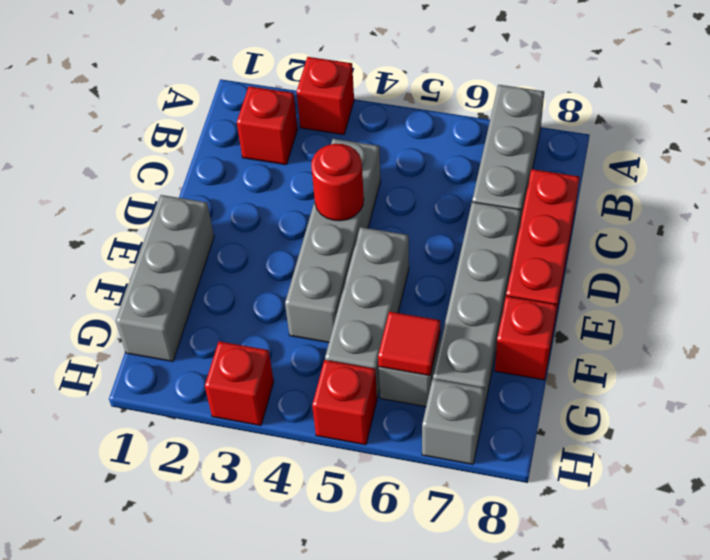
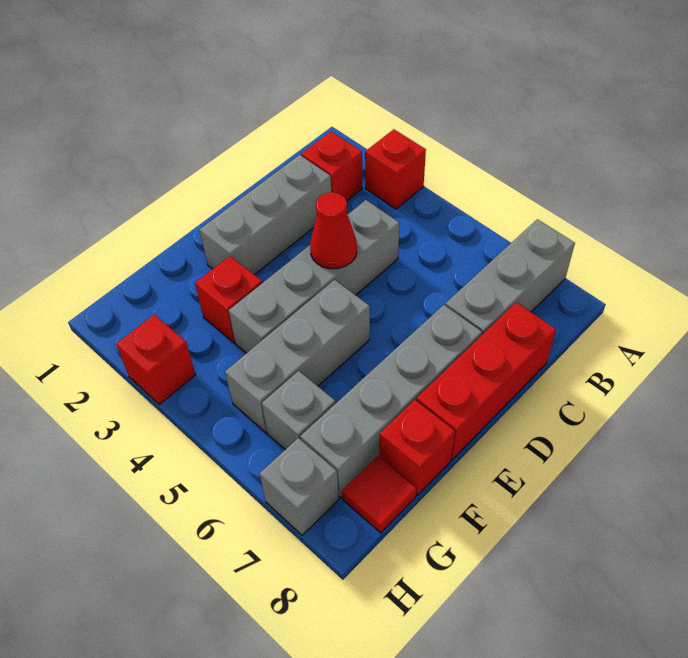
red 1x1 round brick [311,144,364,221] -> red 1x1 cone [310,192,357,269]
grey 1x3 brick [116,195,214,362] -> grey 1x3 brick moved to [200,155,331,275]
red 1x1 tile [378,312,440,376] -> red 1x1 tile moved to [342,456,416,533]
red 1x1 brick [312,360,377,445] -> red 1x1 brick moved to [195,256,262,343]

